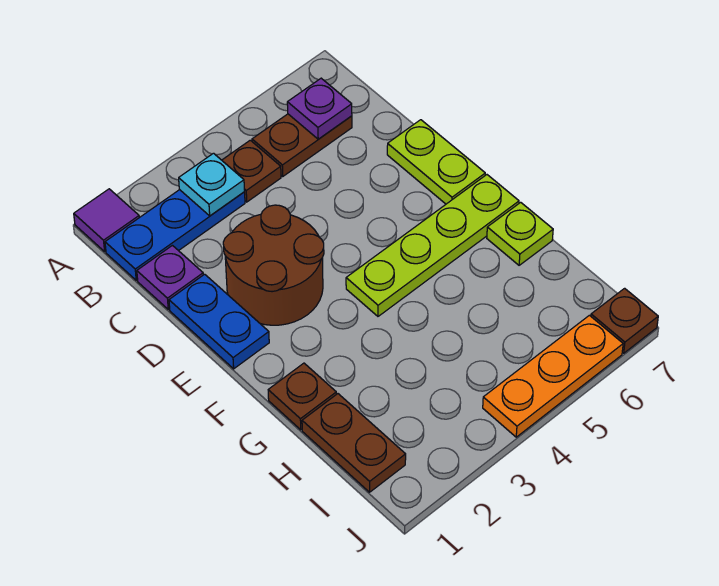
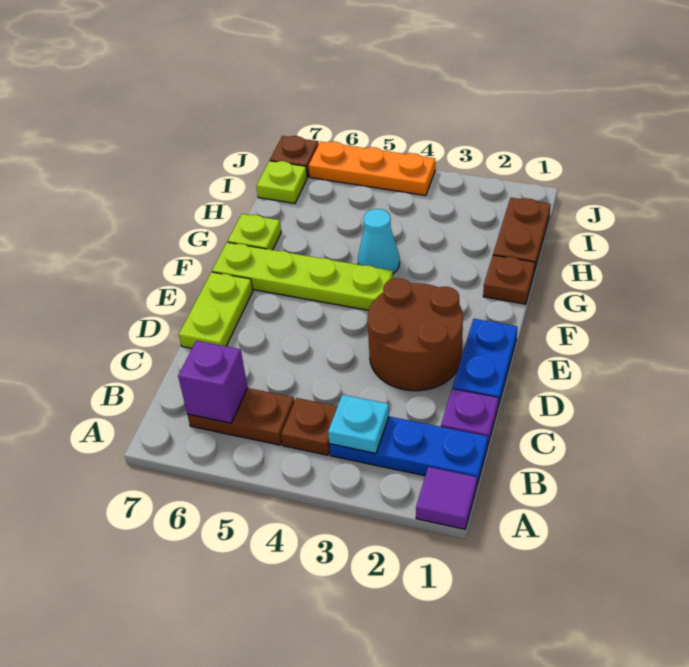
purple 1x1 plate [287,78,352,139] -> purple 1x1 brick [178,341,247,423]
none -> cyan 1x1 cone [358,209,400,274]
none -> lime 1x1 plate [257,161,307,203]

